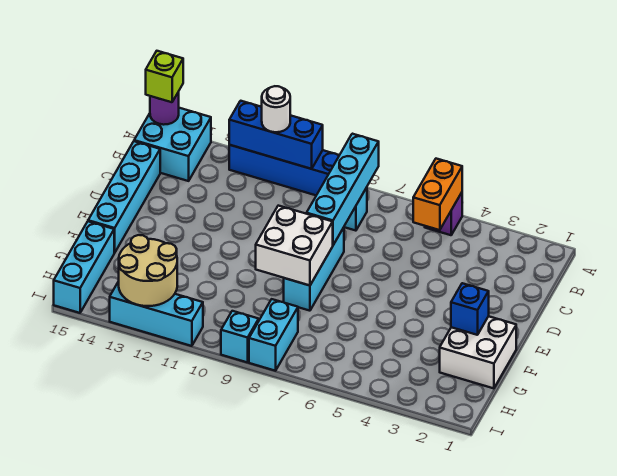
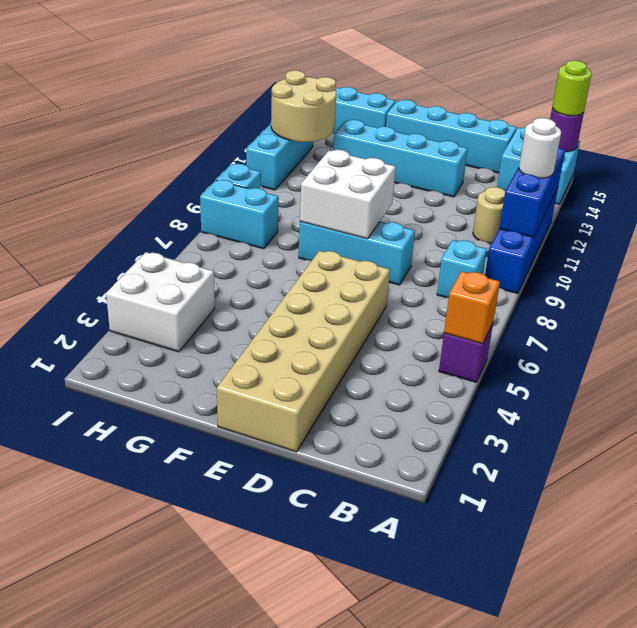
orange 1x2 brick [413,159,462,230] -> orange 1x1 brick [444,271,500,344]
cyan 1x4 brick [307,134,379,245] -> cyan 1x4 brick moved to [333,120,468,197]
lime 1x1 brick [146,51,183,102] -> lime 1x1 round brick [552,60,592,116]
none -> tan 1x1 round brick [473,187,505,244]
none -> tan 2x6 brick [217,251,390,452]
white 2x2 brick [440,316,516,388] -> white 2x2 brick moved to [106,252,215,352]
blue 1x1 brick [451,283,489,335] -> none

